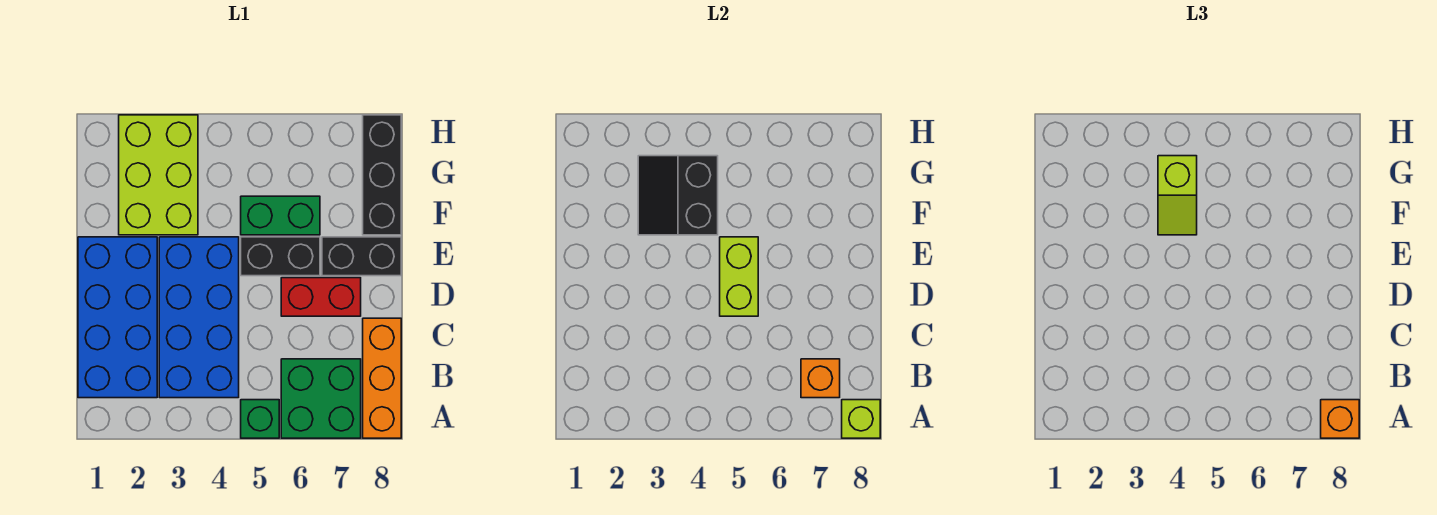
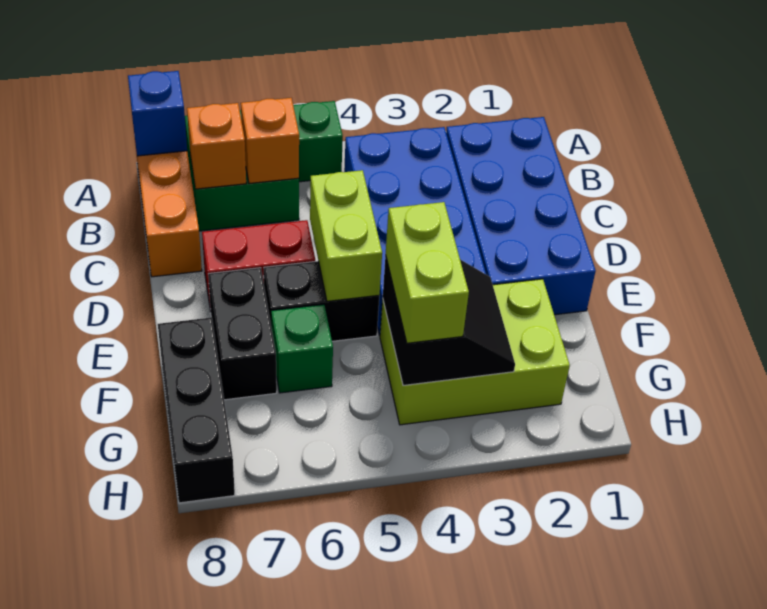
lime 1x1 brick [842,400,880,438] -> blue 1x1 brick [128,71,187,156]
orange 1x1 brick [1321,400,1359,438] -> orange 1x1 brick moved to [241,98,299,184]
black 1x2 brick [322,237,401,276] -> black 1x2 brick turned to [208,268,277,400]
lime 2x3 brick [119,115,198,235] -> lime 2x3 brick turned to [380,279,570,425]
lime 1x2 slope [1158,156,1197,235] -> lime 1x2 brick [386,202,469,343]
green 1x2 brick [241,196,320,235] -> green 1x1 brick [271,304,333,393]

